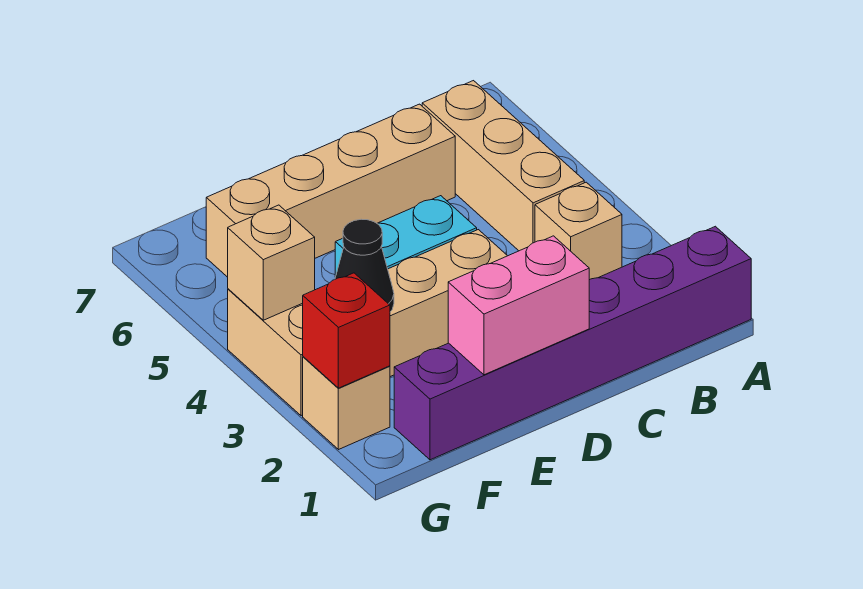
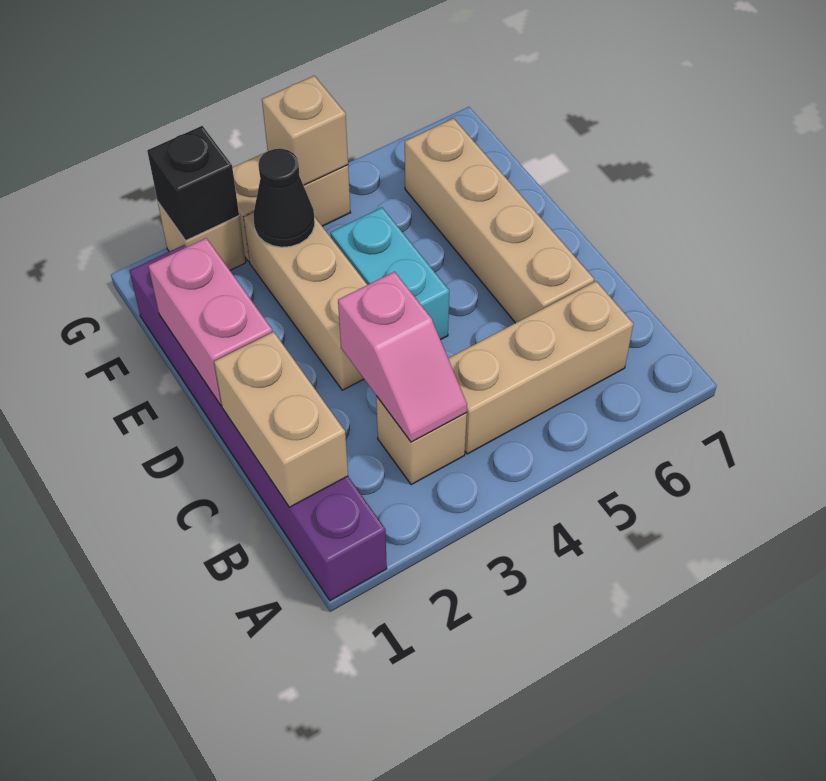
none -> tan 1x2 brick [214,332,348,507]
none -> pink 1x2 slope [338,272,467,442]
red 1x1 brick [303,273,390,388] -> black 1x1 brick [147,126,239,241]

